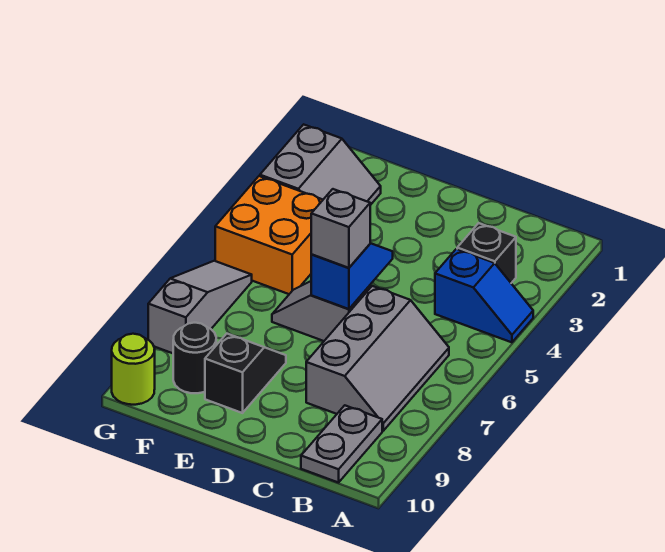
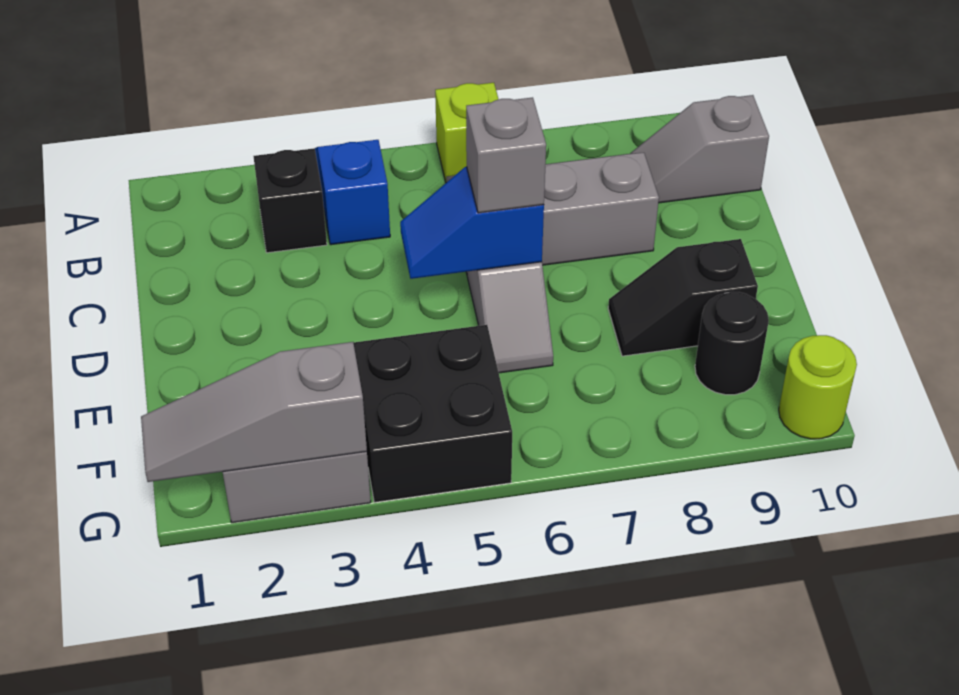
none -> lime 1x1 brick [435,83,499,182]
grey 1x2 plate [301,405,382,483] -> grey 1x2 slope [630,95,769,203]
orange 2x2 brick [215,176,323,294] -> black 2x2 brick [353,325,512,502]
grey 1x3 slope [148,261,252,353] -> grey 1x3 slope moved to [141,342,367,482]

